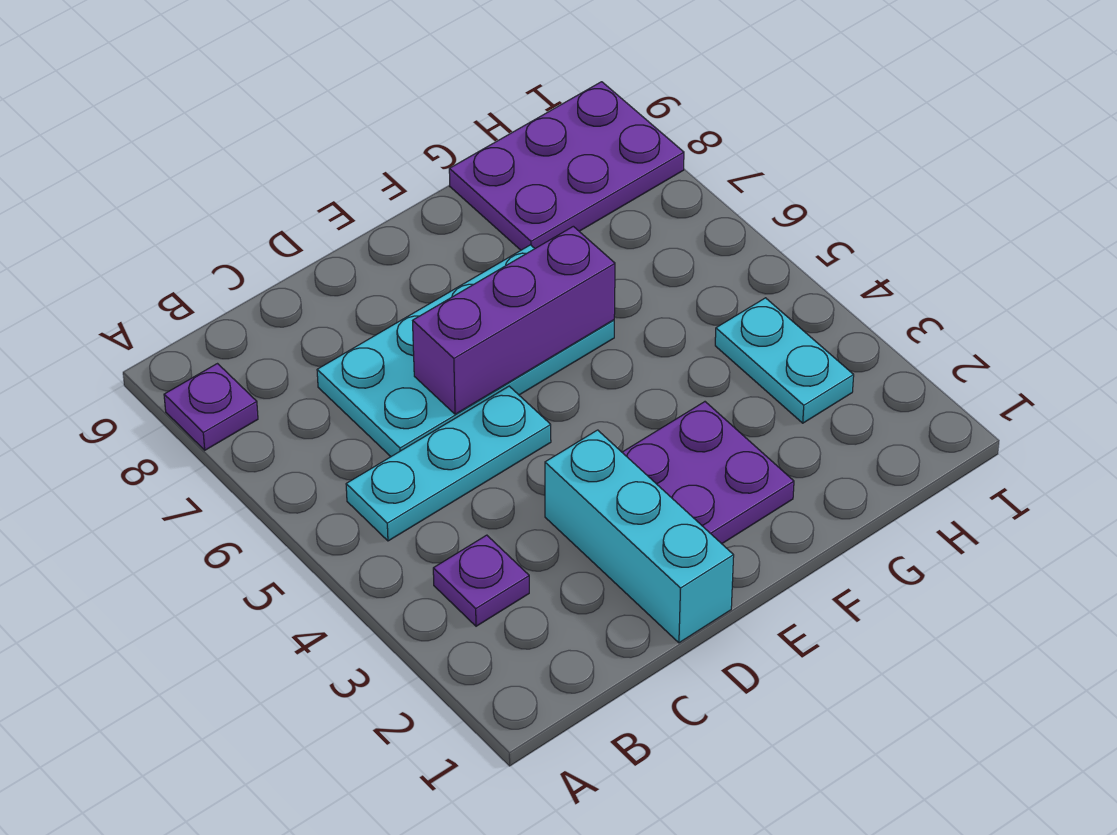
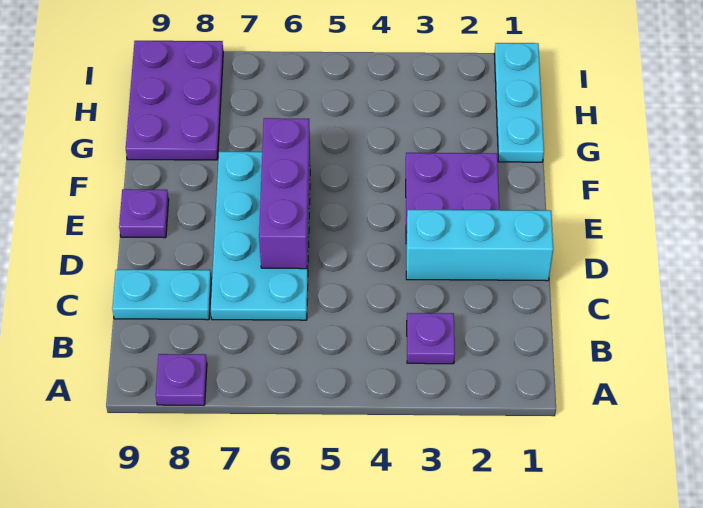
cyan 1x3 plate [346,386,551,541] -> cyan 1x3 plate moved to [494,43,544,162]
none -> purple 1x1 plate [119,189,169,238]
cyan 1x2 plate [715,298,854,423] -> cyan 1x2 plate moved to [112,270,211,320]

